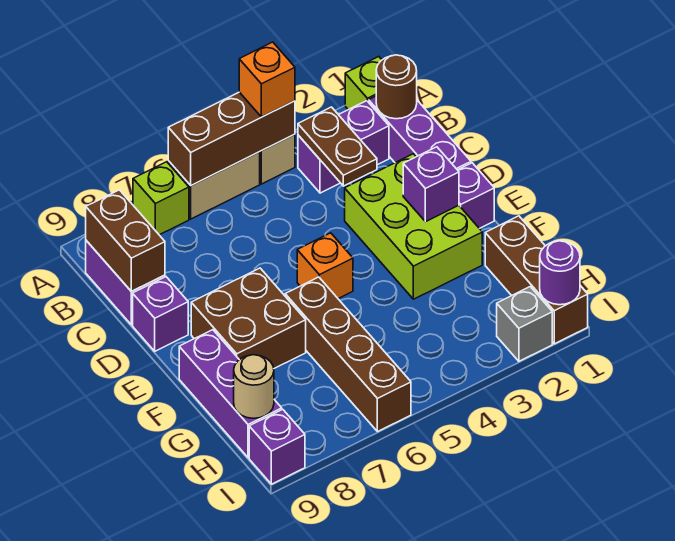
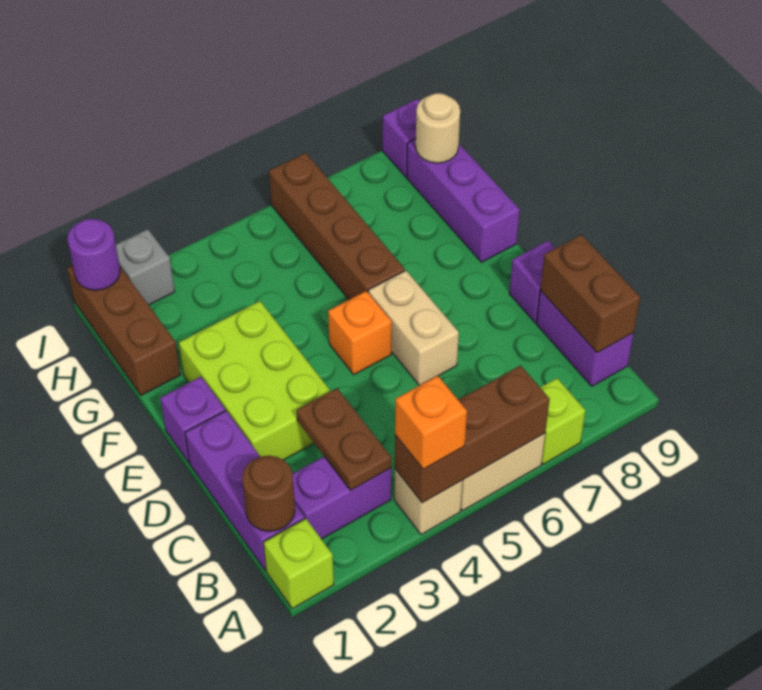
none -> tan 1x2 brick [368,271,459,385]
purple 1x1 brick [403,147,459,222] -> none
brown 2x2 brick [191,268,306,368] -> none

